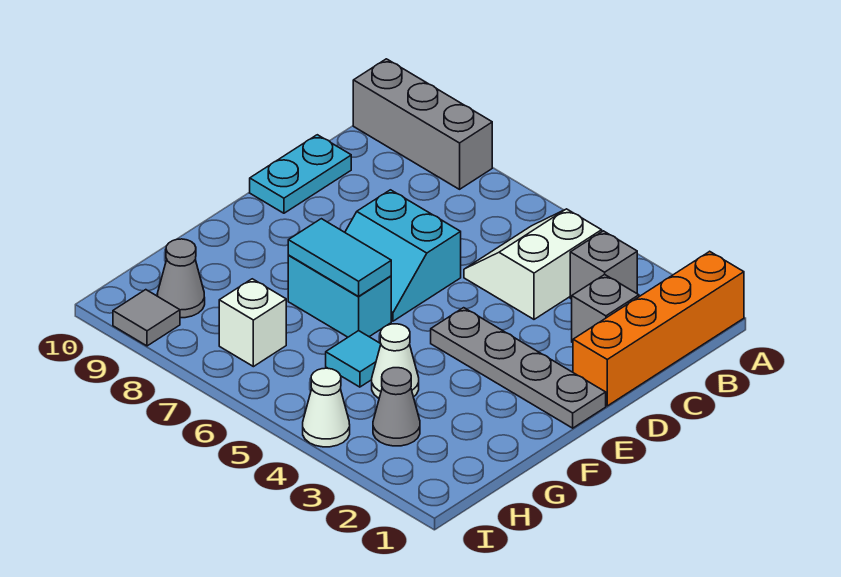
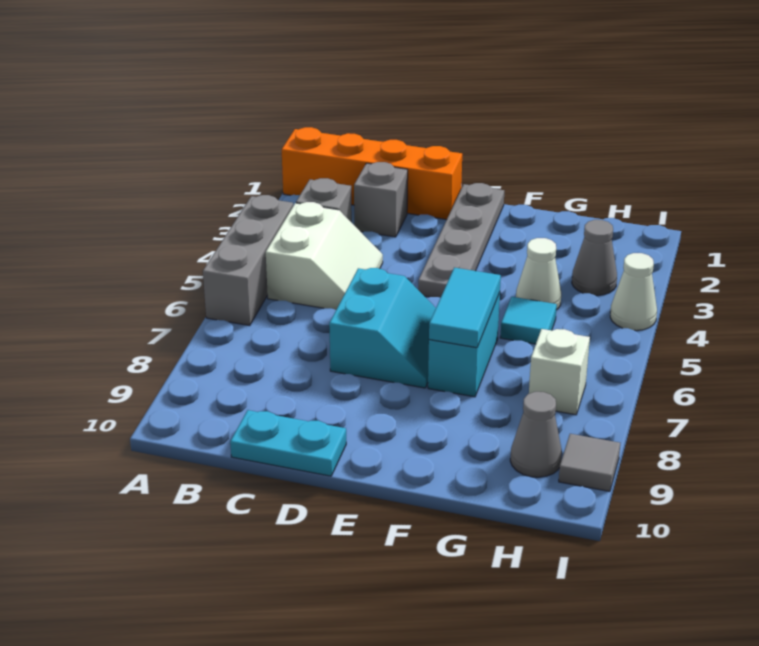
grey 1x3 brick [353,59,492,189] -> grey 1x3 brick moved to [203,195,293,326]
white 2x2 slope [464,209,602,319] -> white 2x2 slope turned to [266,202,383,310]

